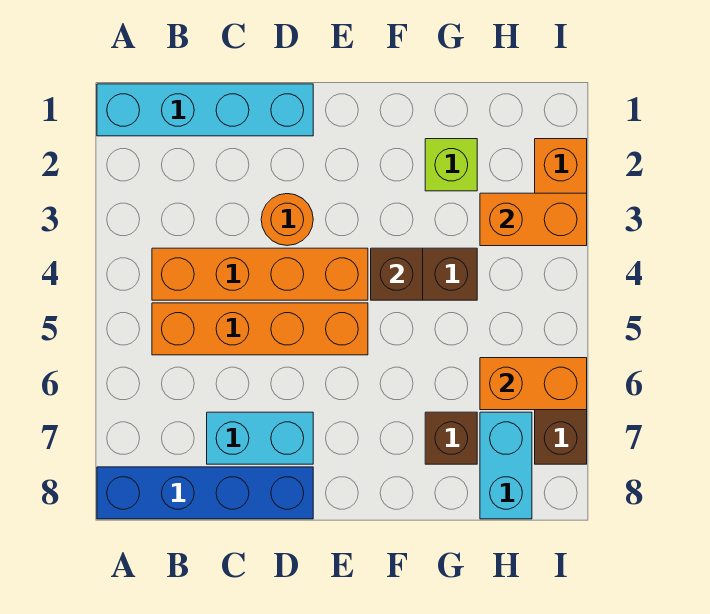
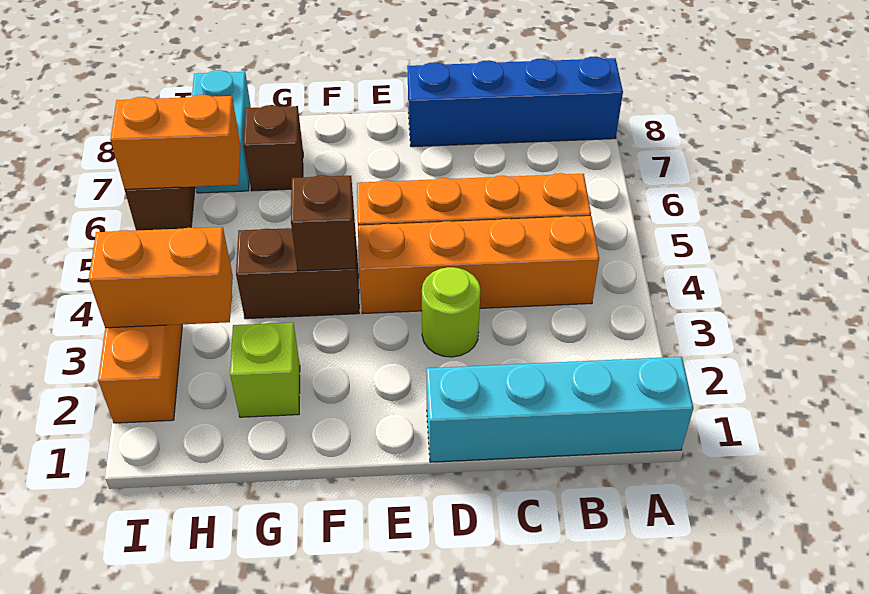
cyan 1x2 brick [207,412,313,464] -> none
orange 1x1 round brick [261,194,313,246] -> lime 1x1 round brick [422,267,481,357]

